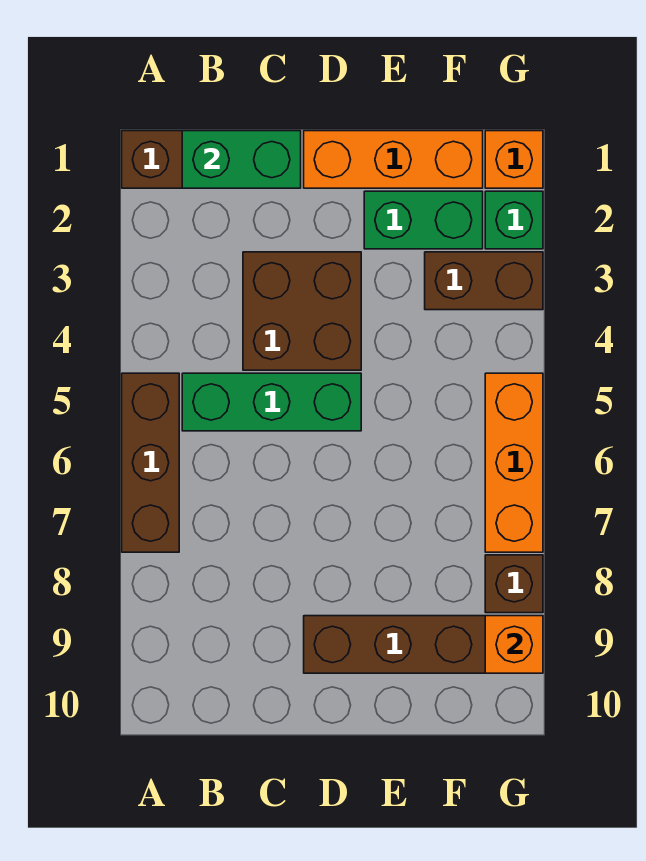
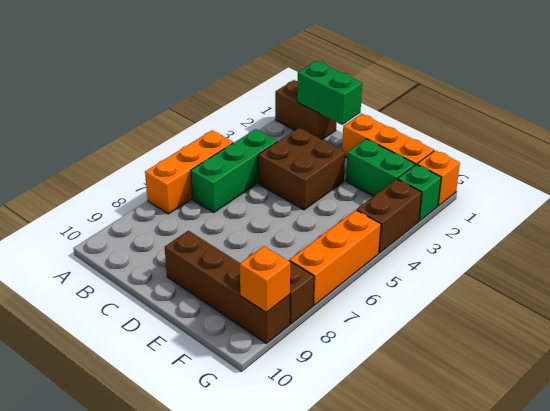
brown 1x3 brick [122,373,179,552] -> orange 1x3 brick [145,130,233,214]
green 1x3 brick [182,373,361,431] -> green 1x3 brick turned to [191,129,277,213]
brown 1x2 brick [425,252,543,310] -> brown 1x2 brick turned to [357,179,422,253]

